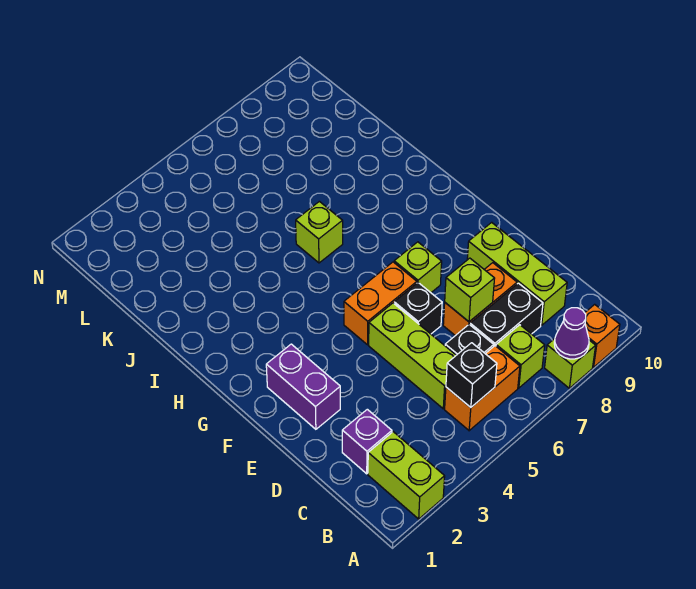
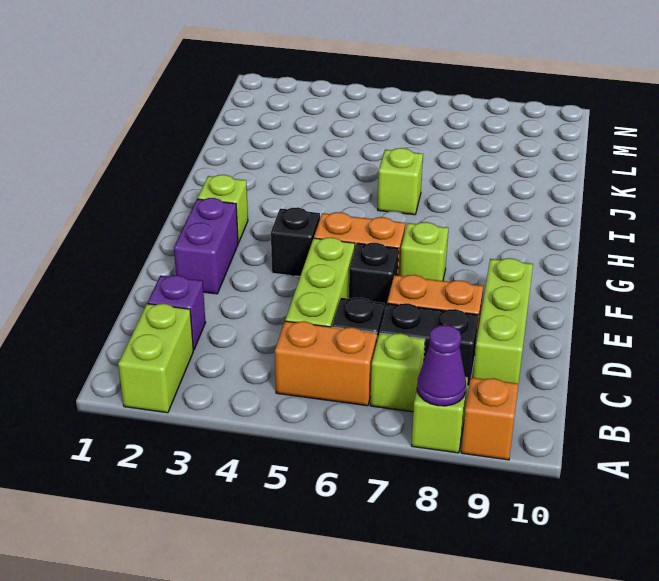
black 1x1 brick [446,343,497,407] -> black 1x1 brick moved to [271,207,320,277]
lime 1x1 brick [445,258,495,322] -> lime 1x1 brick moved to [197,175,248,243]

